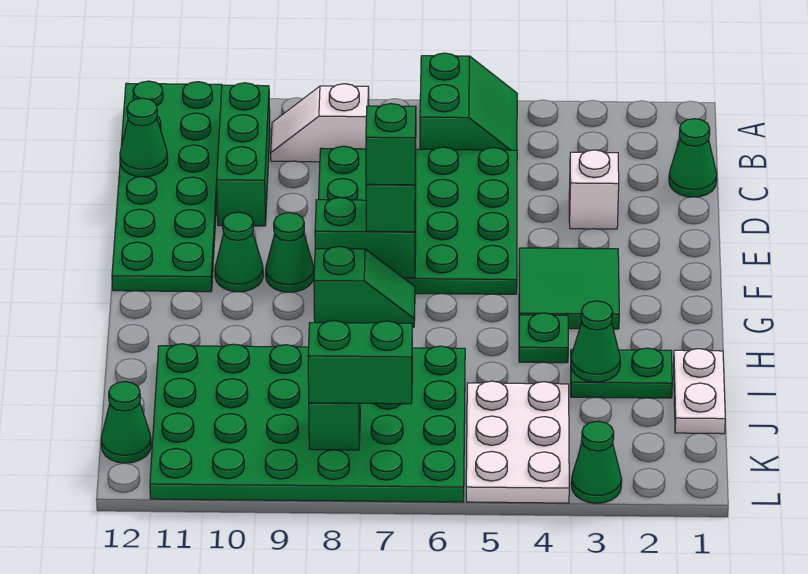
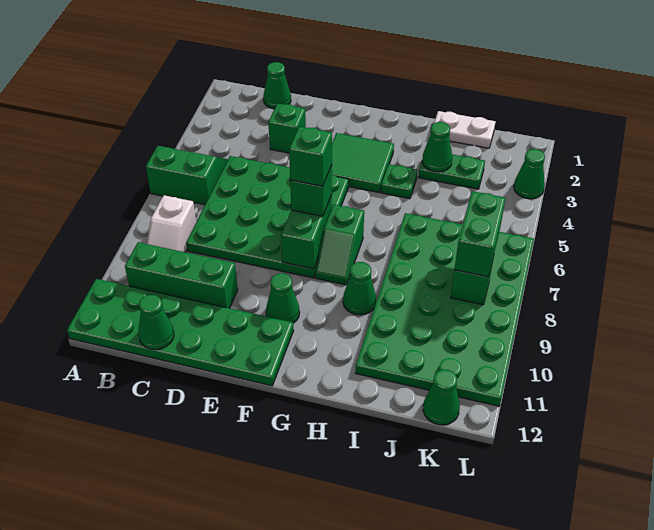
white 1x1 brick [569,150,619,229] -> green 1x1 brick [268,103,306,153]
green 1x1 cone [266,213,314,292] -> green 1x1 cone moved to [343,262,376,315]
green 1x2 slope [314,246,415,327] -> green 1x2 slope turned to [315,204,364,285]
green 1x2 plate [571,348,672,398] -> green 1x2 plate turned to [419,155,485,189]
white 2x3 plate [466,381,569,503] -> none

